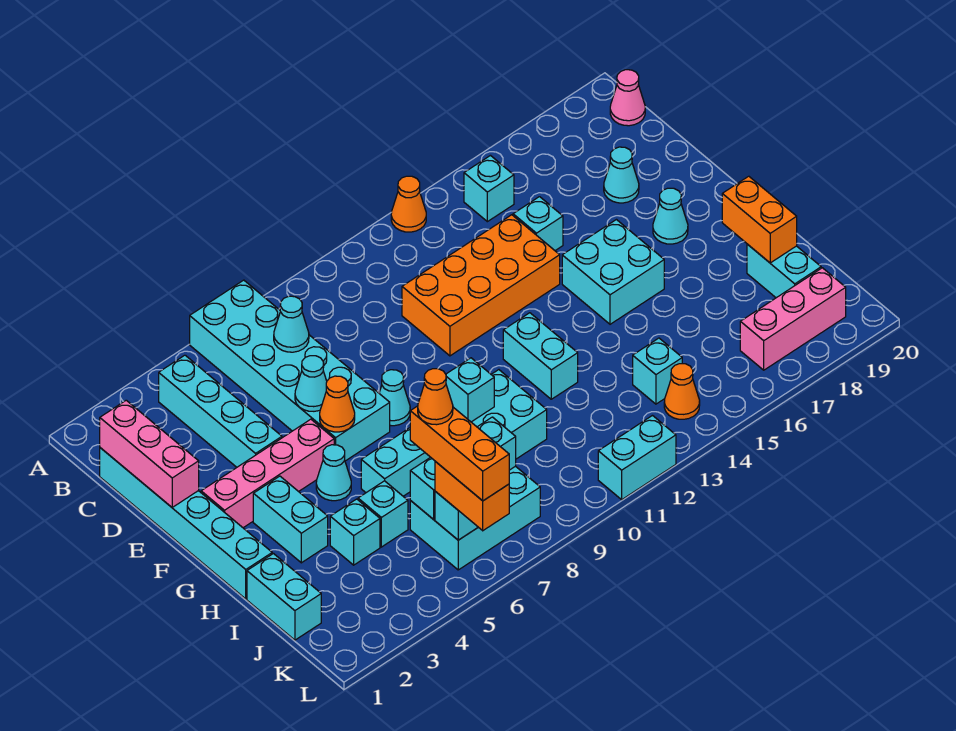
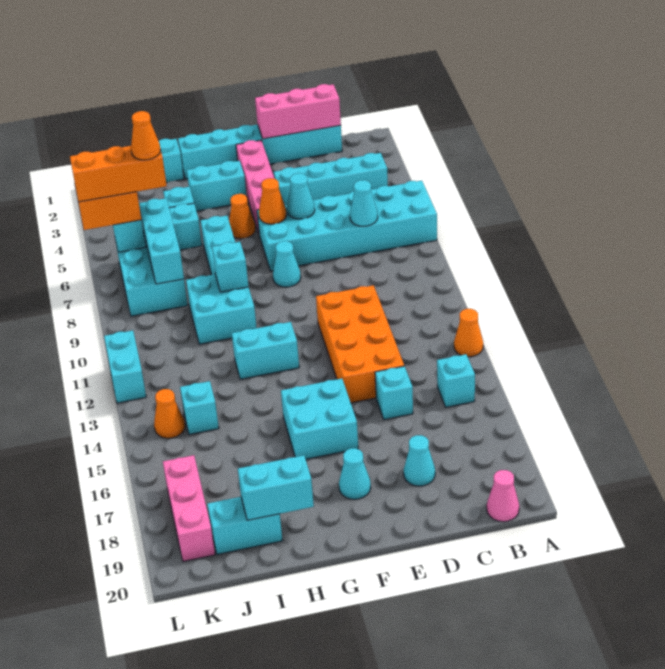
cyan 1x1 cone [316,445,351,501] -> orange 1x1 cone [229,194,255,239]
orange 1x2 brick [722,176,797,263] -> cyan 1x2 brick [238,455,314,520]

